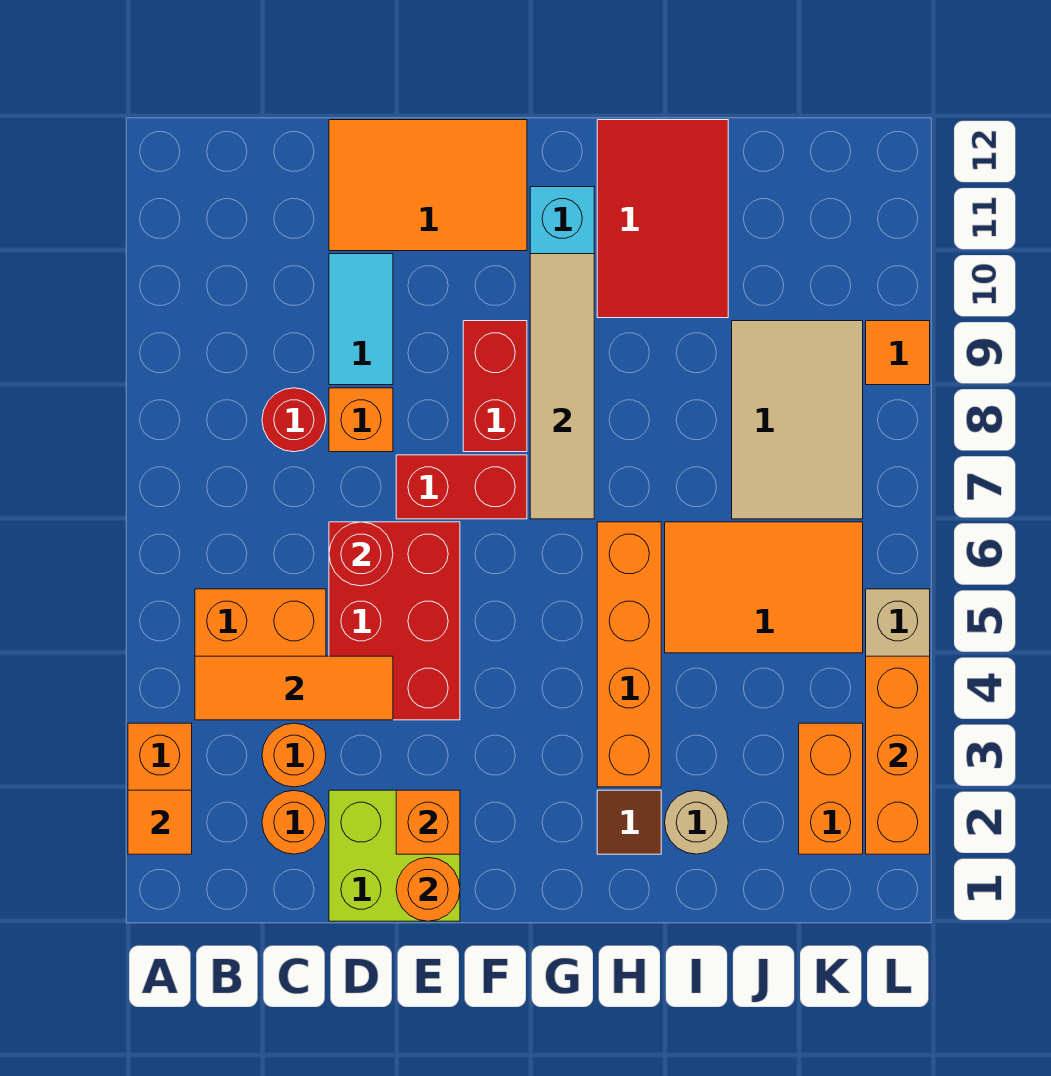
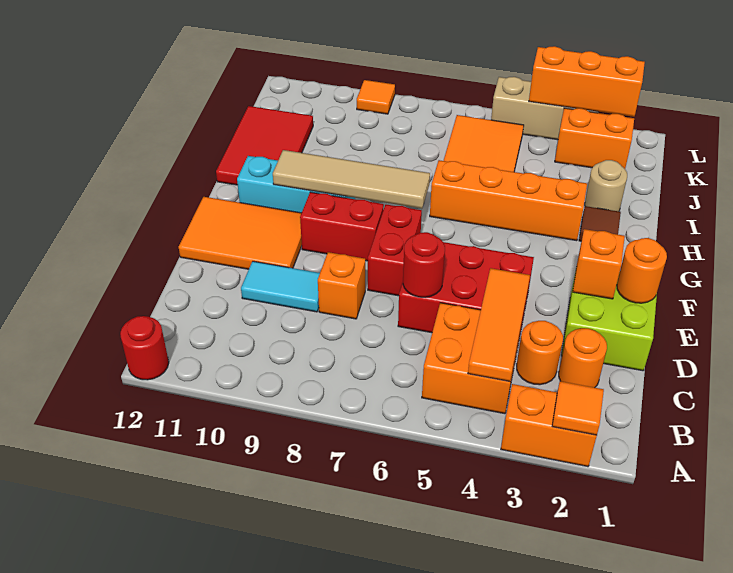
red 1x1 round brick [262,388,326,452] -> red 1x1 round brick moved to [120,316,169,380]
orange 2x3 tile [329,120,527,251] -> orange 2x3 tile turned to [179,197,302,269]
red 2x3 tile [597,120,728,318] -> red 2x3 tile turned to [216,106,313,185]
tan 2x3 tile [732,321,863,519] -> none

